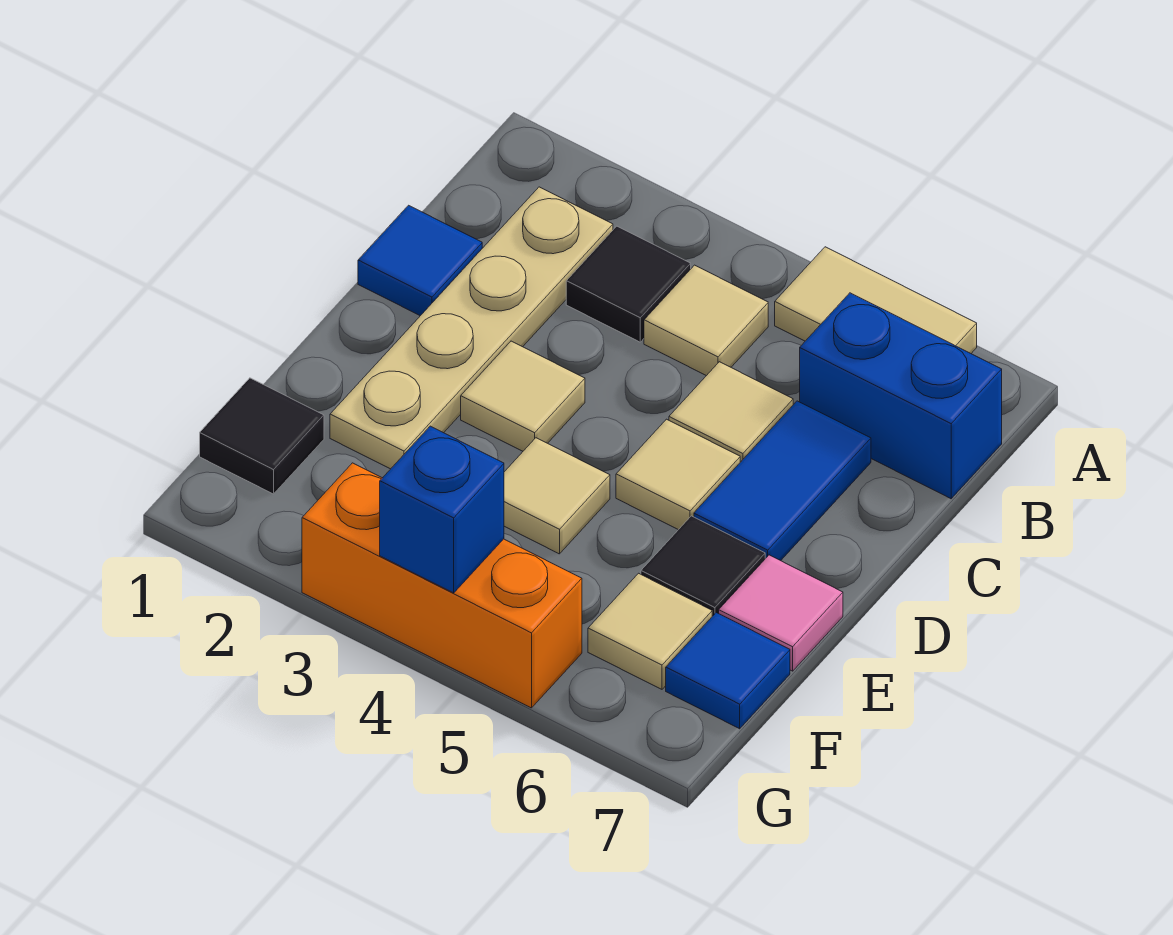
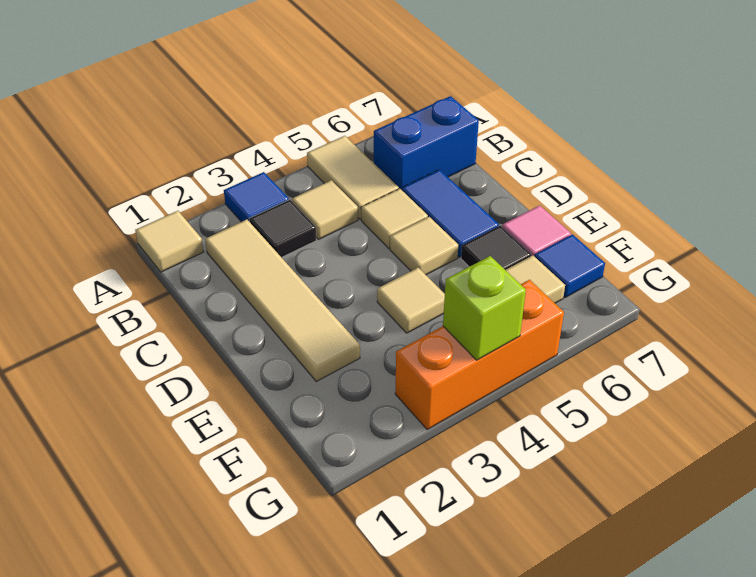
tan 1x2 tile [775,247,977,353] -> tan 1x2 tile turned to [307,136,399,219]
tan 1x4 plate [330,187,613,469] -> tan 1x4 tile [205,220,360,381]
blue 1x1 tile [358,205,482,316] -> blue 1x1 tile moved to [224,172,289,222]
tan 1x1 tile [461,341,585,451] -> tan 1x1 tile moved to [135,211,204,272]
black 1x1 tile [200,378,324,494] -> none
blue 1x1 brick [380,426,504,593] -> lime 1x1 brick [443,256,526,360]

